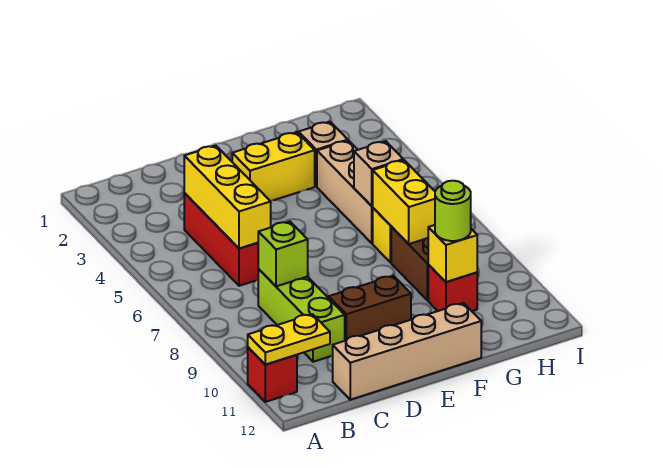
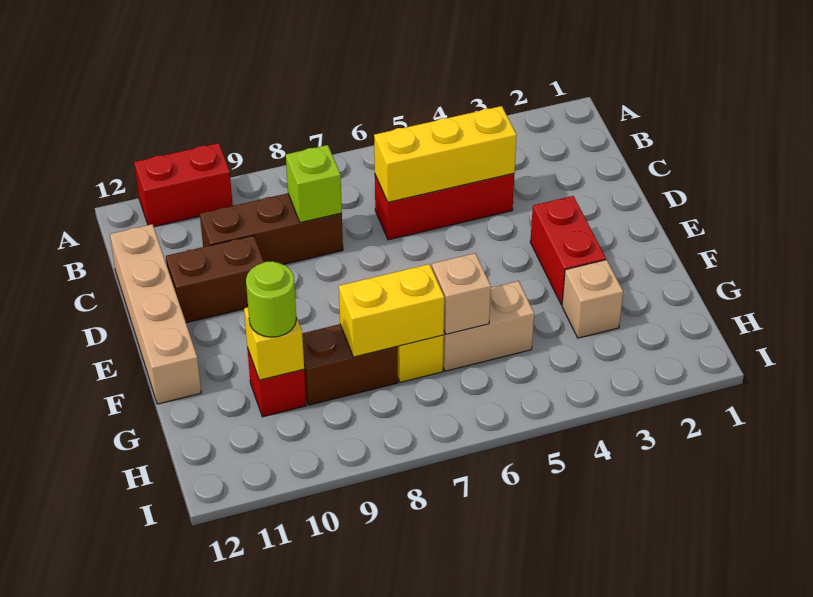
red 1x1 brick [248,347,297,402] -> red 1x2 brick [134,143,233,227]
yellow 1x2 plate [248,314,330,365] -> none
lime 1x3 brick [258,269,345,362] -> brown 1x3 brick [200,193,343,265]
brown 1x2 brick [329,276,411,341] -> brown 1x2 brick turned to [166,236,264,323]
yellow 1x2 brick [232,132,315,201] -> red 1x2 brick [530,196,606,305]
tan 1x3 brick [317,141,373,243] -> tan 1x2 brick [443,281,534,371]

